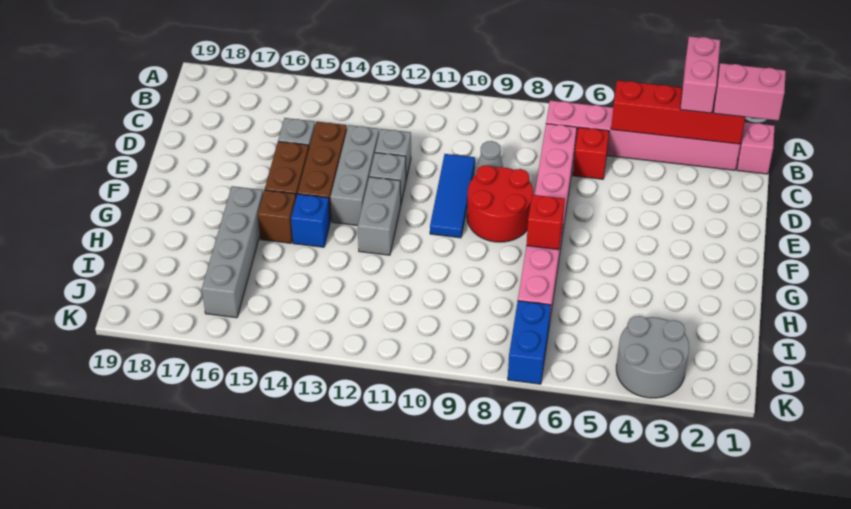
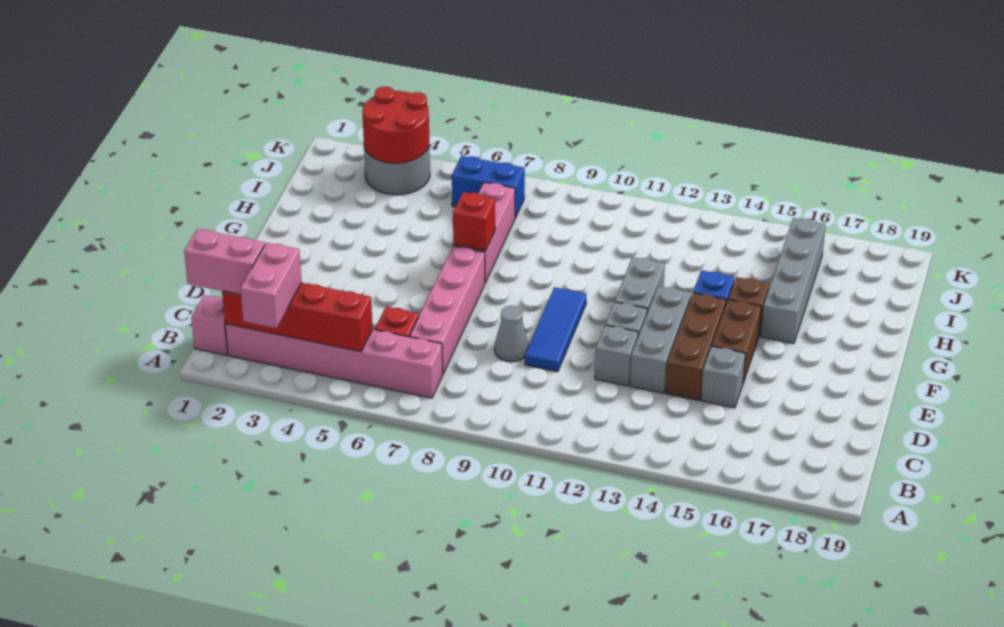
red 2x2 round brick [467,165,533,242] -> red 2x2 round brick moved to [362,87,429,163]
blue 1x2 brick [508,301,551,384] -> blue 1x2 brick turned to [452,156,525,218]

